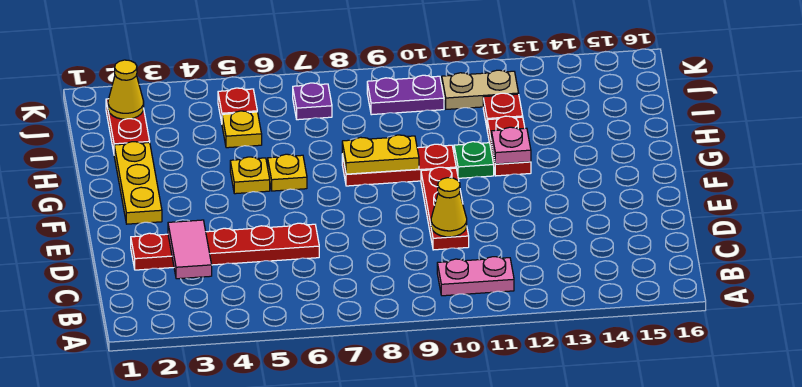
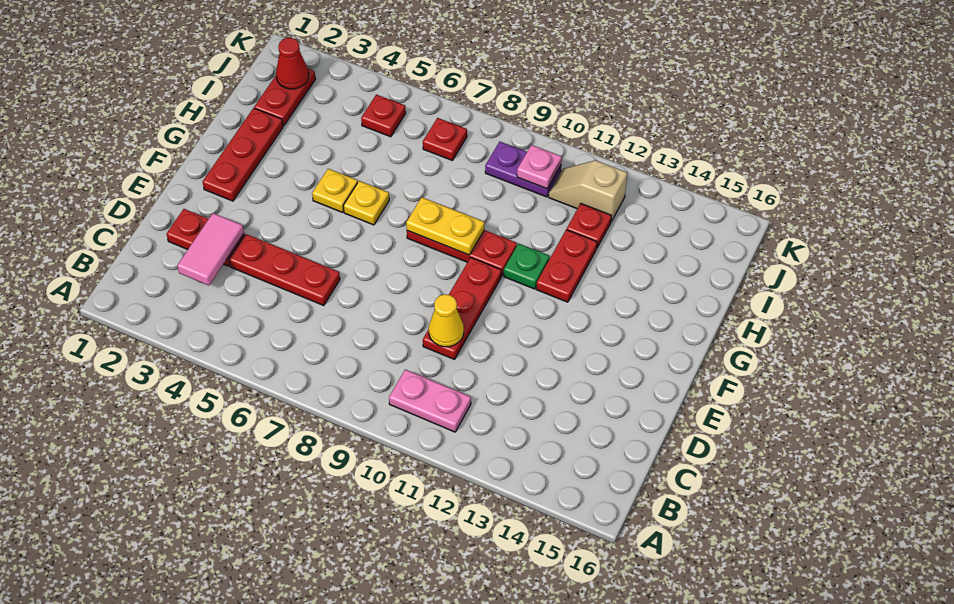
yellow 1x3 plate [114,142,162,224] -> red 1x3 plate [203,108,283,201]
pink 1x1 plate [491,127,531,164] -> pink 1x1 plate moved to [517,145,562,189]
yellow 1x1 plate [222,111,262,148] -> none
yellow 1x1 cone [108,60,144,119] -> red 1x1 cone [276,38,309,89]
purple 1x1 plate [293,83,332,120] -> red 1x1 plate [423,118,467,161]
tan 1x2 plate [442,70,519,109] -> tan 1x2 slope [549,160,627,222]

